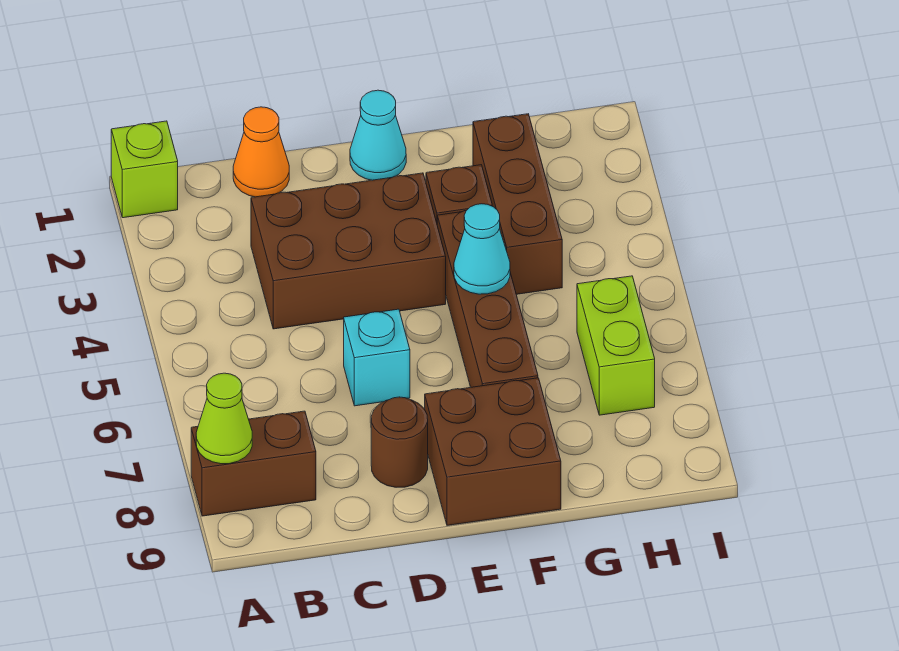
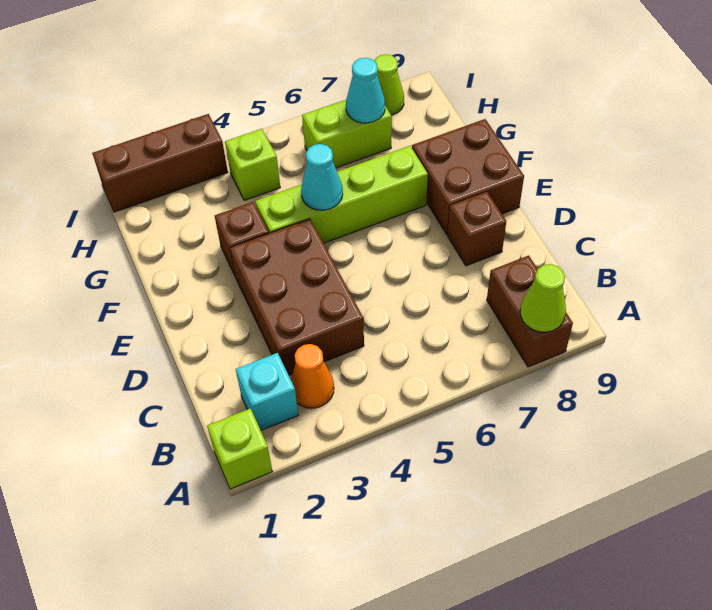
orange 1x1 cone [233,107,289,197] -> orange 1x1 cone moved to [291,344,334,408]
cyan 1x1 brick [344,309,410,406] -> cyan 1x1 brick moved to [236,353,298,430]
brown 1x1 round brick [371,397,428,487] -> brown 1x1 brick [448,192,506,266]
cyan 1x1 cone [350,90,406,180] -> cyan 1x1 cone moved to [346,58,385,123]
brown 1x4 brick [437,211,538,387] -> lime 1x4 brick [255,146,428,243]
brown 1x3 brick [473,114,562,294] -> brown 1x3 brick moved to [92,114,228,212]
none -> lime 1x1 brick [225,129,280,201]
none -> lime 1x1 cone [375,54,404,115]

